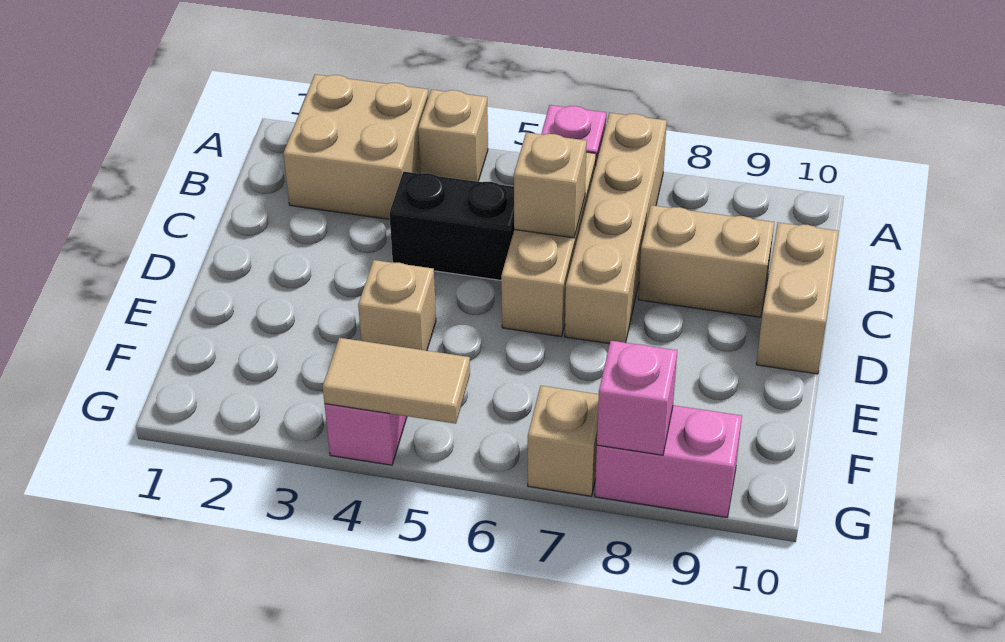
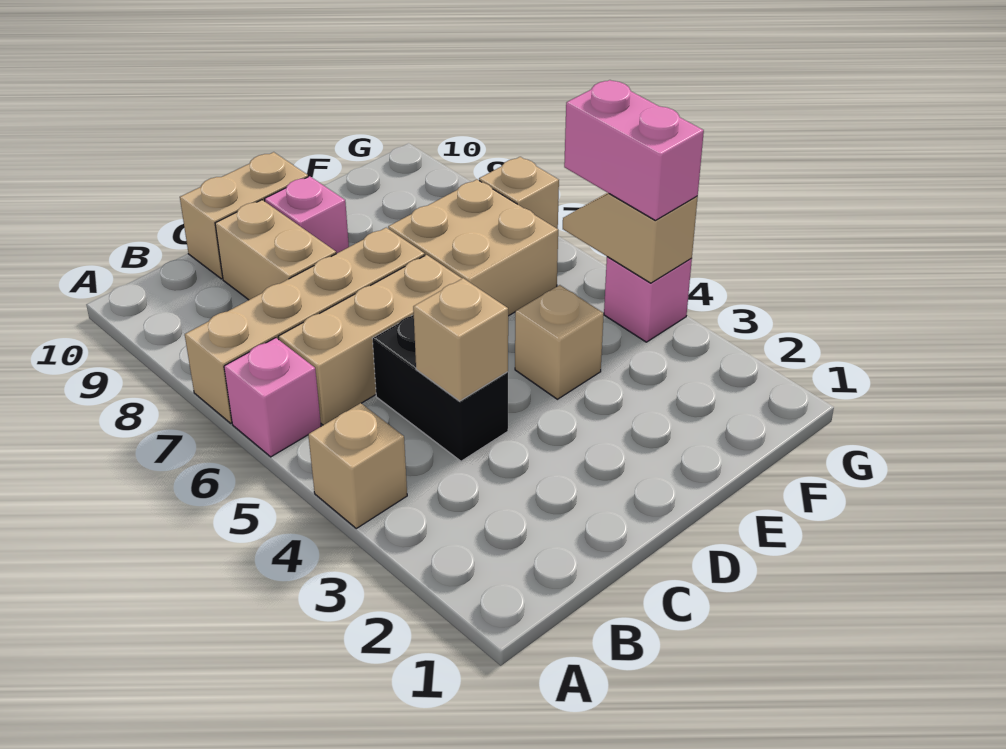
tan 2x2 brick [283,74,429,219] -> tan 2x2 brick moved to [388,180,558,316]
tan 1x1 brick [514,132,587,238] -> tan 1x1 brick moved to [413,278,508,401]
tan 1x2 tile [323,338,470,424] -> tan 1x2 slope [563,193,698,283]
pink 1x2 brick [595,405,742,517] -> pink 1x2 brick moved to [564,80,704,220]
pink 1x1 brick [597,341,677,455] -> pink 1x1 brick moved to [265,176,349,254]

